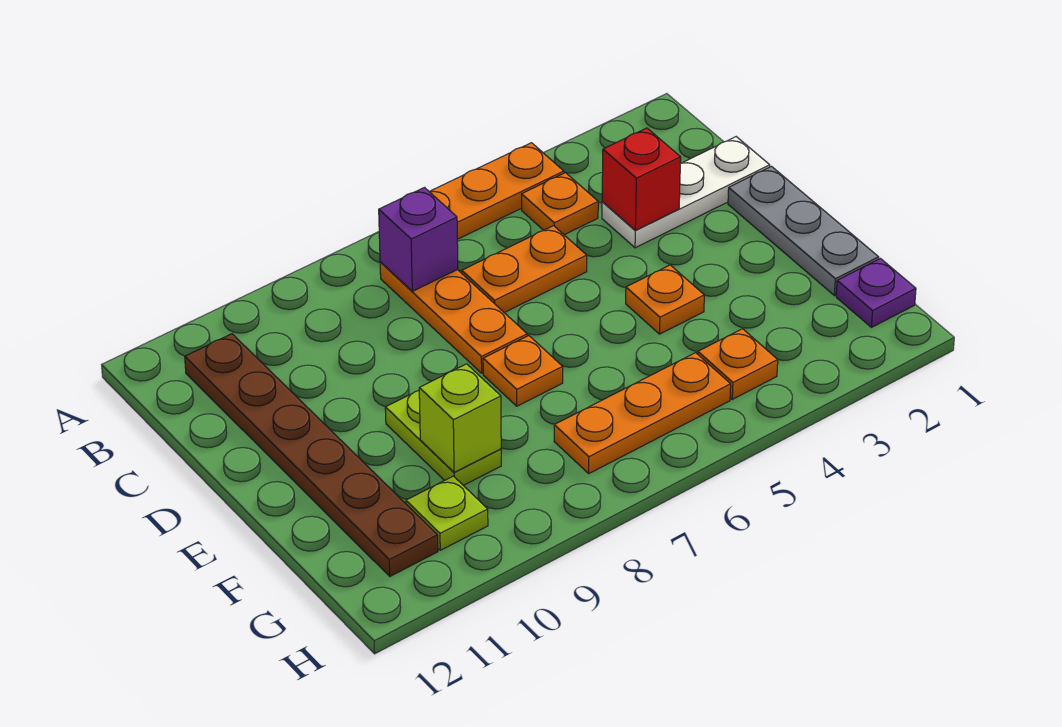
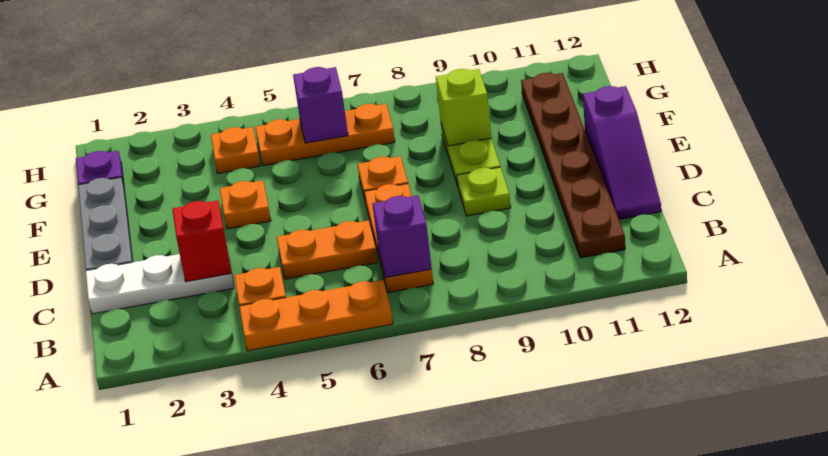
none -> purple 1x3 slope [583,86,661,219]
none -> purple 1x1 brick [293,67,348,143]
lime 1x1 plate [406,476,488,550] -> lime 1x1 plate moved to [457,167,511,216]

